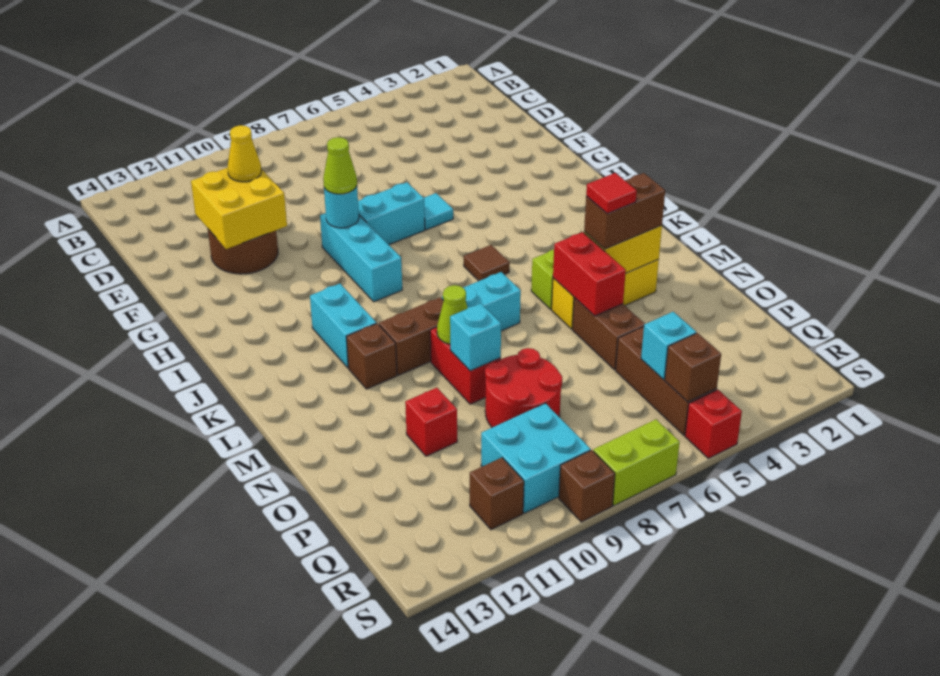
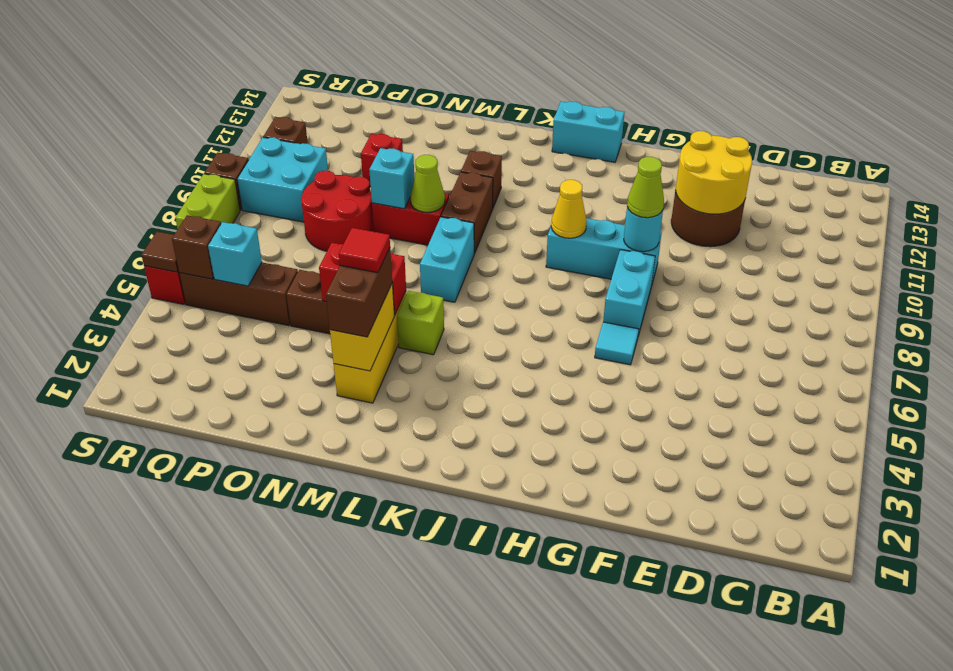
yellow 2x2 brick [191,168,287,249] -> yellow 2x2 round brick [676,131,752,214]
yellow 1x1 cone [228,125,261,182] -> yellow 1x1 cone moved to [551,180,587,238]
brown 1x1 tile [464,245,510,281] -> brown 1x1 tile moved to [142,232,178,272]
cyan 1x2 brick [310,284,376,368] -> cyan 1x2 brick moved to [552,101,624,162]

